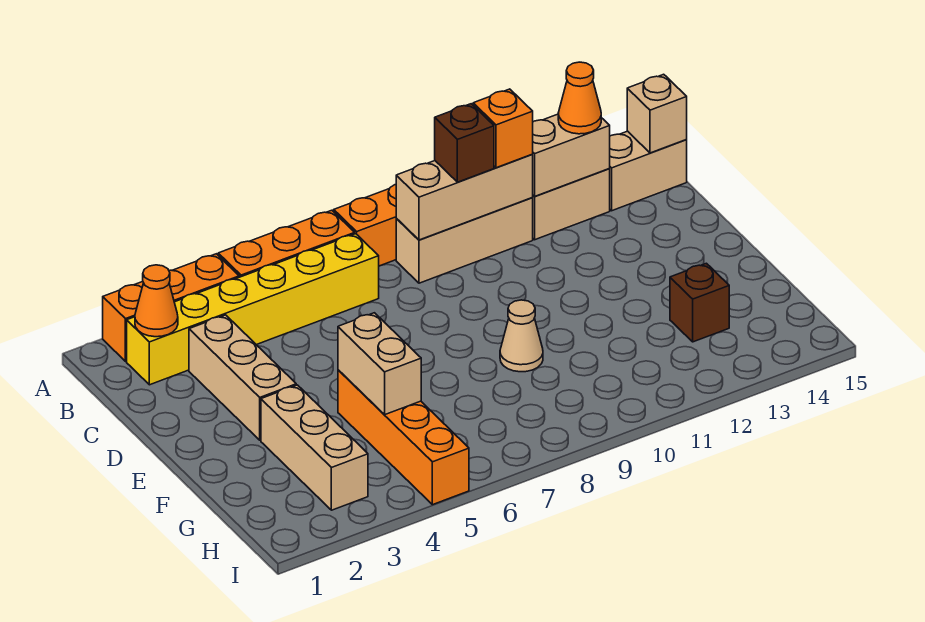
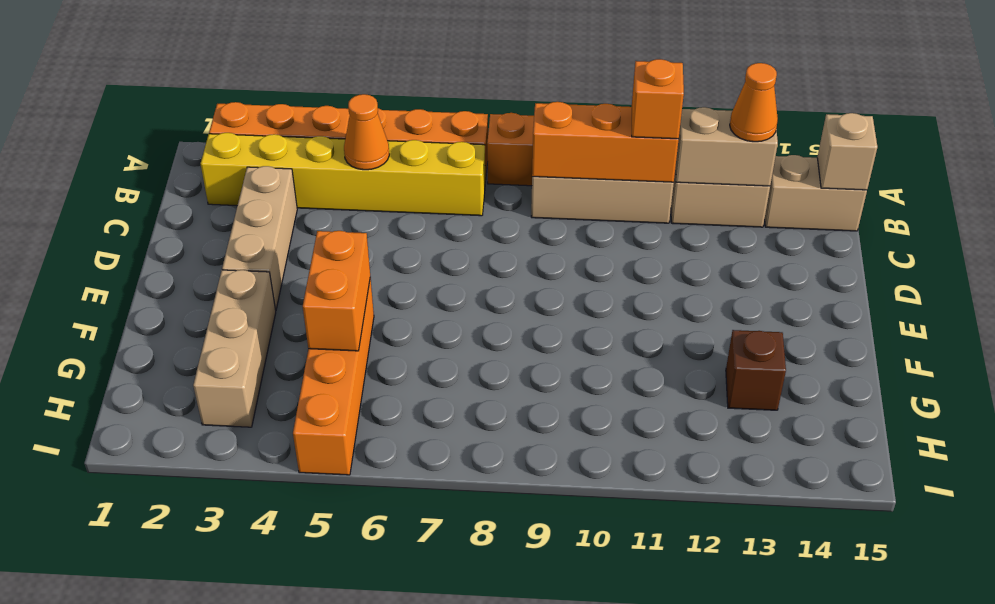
orange 1x1 cone [135,265,178,337] -> orange 1x1 cone moved to [344,94,389,170]
tan 1x3 brick [396,155,533,240] -> orange 1x3 brick [532,102,679,182]
brown 1x1 brick [435,104,494,182] -> none
tan 1x2 brick [338,313,421,414] -> orange 1x2 brick [303,231,370,351]
tan 1x1 cone [500,300,543,372] -> none

